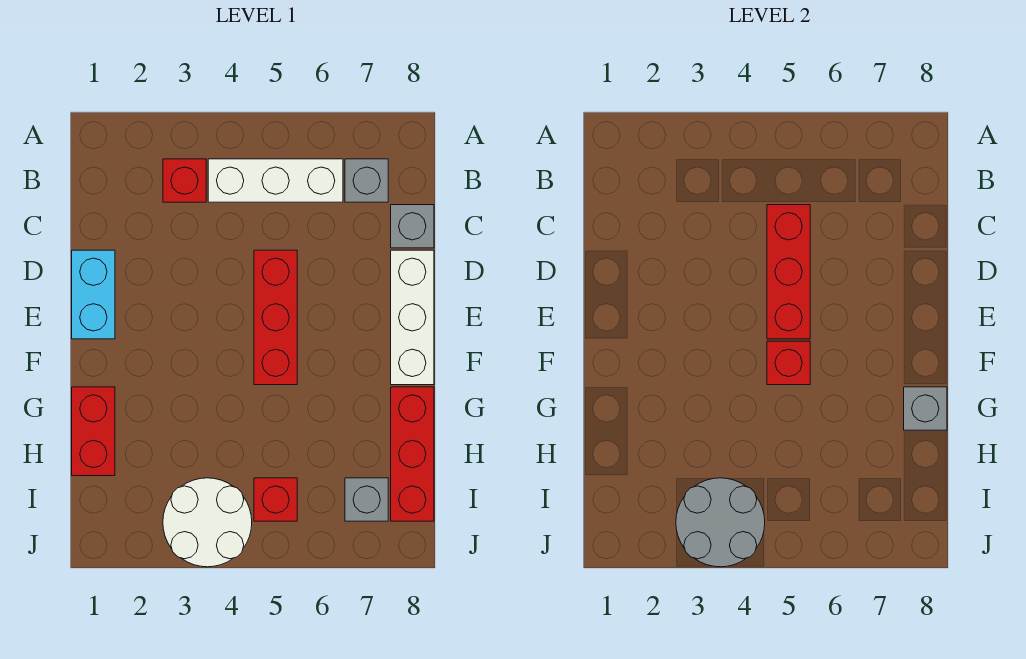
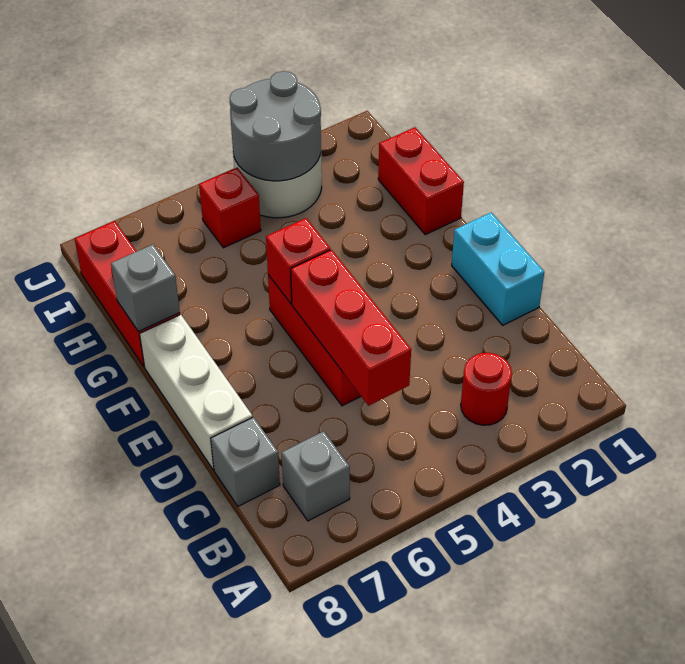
red 1x1 brick [163,159,206,202] -> red 1x1 round brick [461,353,512,425]
white 1x3 brick [208,159,343,202] -> none
grey 1x1 brick [345,478,388,521] -> none

